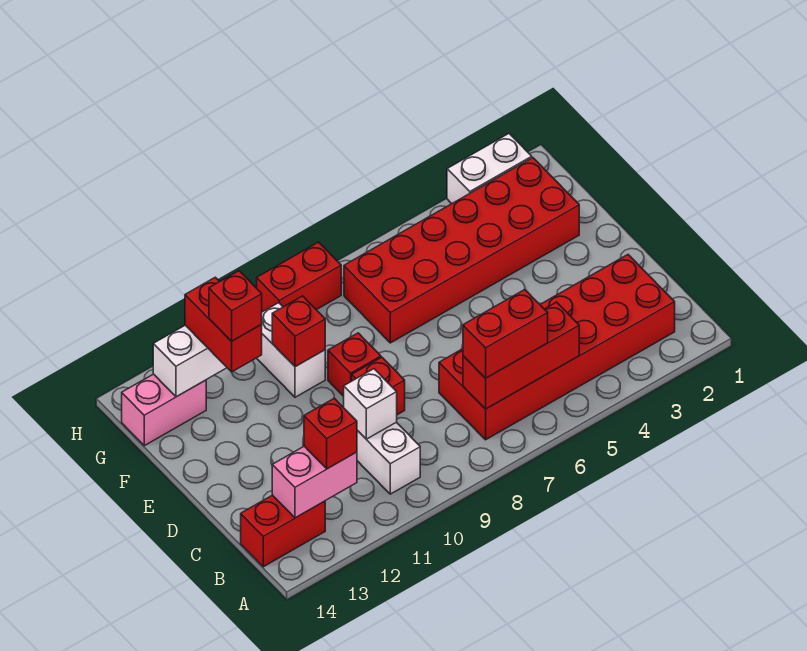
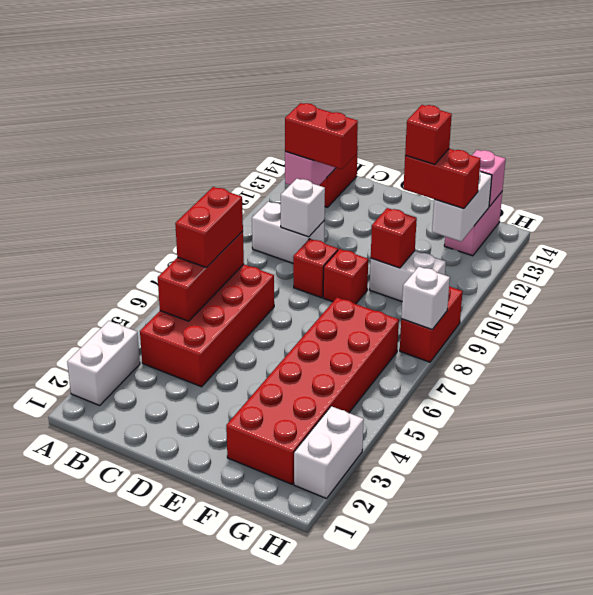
none -> white 1x2 brick [67,321,140,405]
red 2x6 brick [439,255,675,440] -> red 2x4 brick [140,264,274,387]
red 1x1 brick [304,398,357,469] -> red 1x2 brick [285,103,358,169]
none -> pink 1x1 brick [472,150,506,207]
none -> white 1x1 brick [401,267,450,329]

